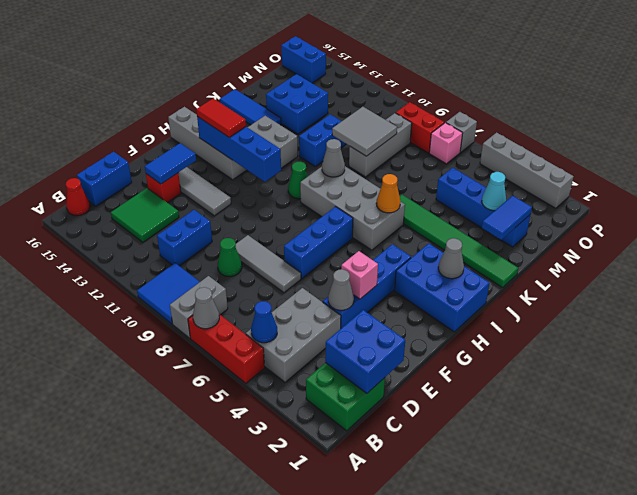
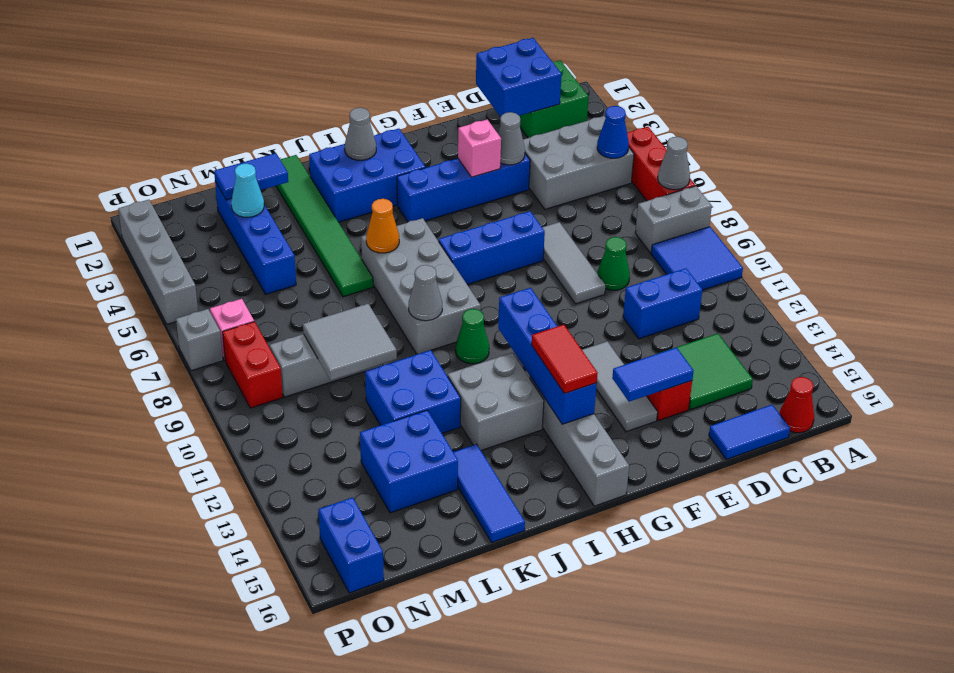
blue 1x2 brick [77,152,132,206] -> blue 1x2 tile [709,405,790,459]
blue 2x3 brick [394,243,489,332] -> blue 2x3 brick turned to [309,129,425,222]
blue 1x2 brick [299,114,346,166] -> blue 2x2 brick [365,350,461,433]

